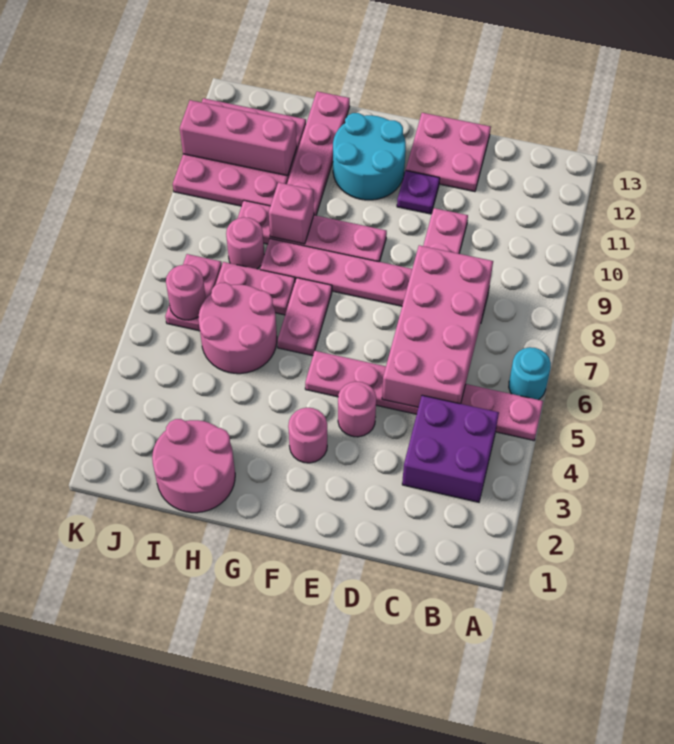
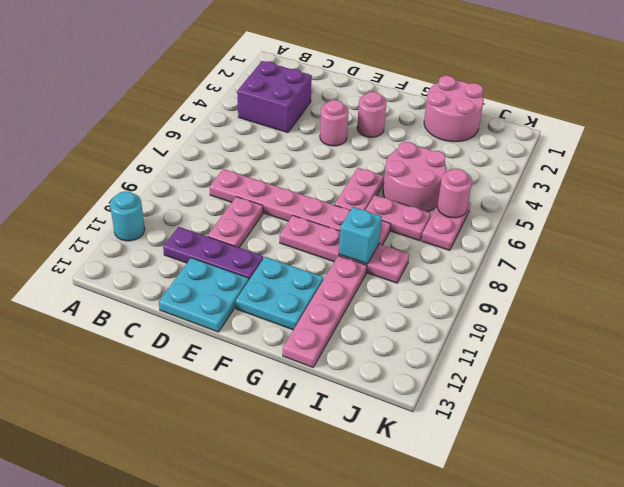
pink 1x6 plate [305,351,543,440] -> none
cyan 1x1 round brick [509,347,551,400] -> cyan 1x1 round brick moved to [110,191,145,241]
pink 2x4 brick [382,245,493,407] -> none
pink 2x2 plate [406,113,491,192] -> cyan 2x2 plate [159,258,249,332]
purple 1x1 plate [397,171,440,214] -> purple 1x3 plate [163,227,263,280]
cyan 2x2 round brick [333,113,406,200] -> cyan 2x2 plate [236,257,323,330]
pink 1x1 brick [269,182,314,244] -> cyan 1x1 brick [339,207,382,264]
pink 1x1 round brick [226,217,264,269] -> none
pink 3x3 plate [173,98,306,206] -> none
pink 1x3 brick [180,100,297,176] -> none

